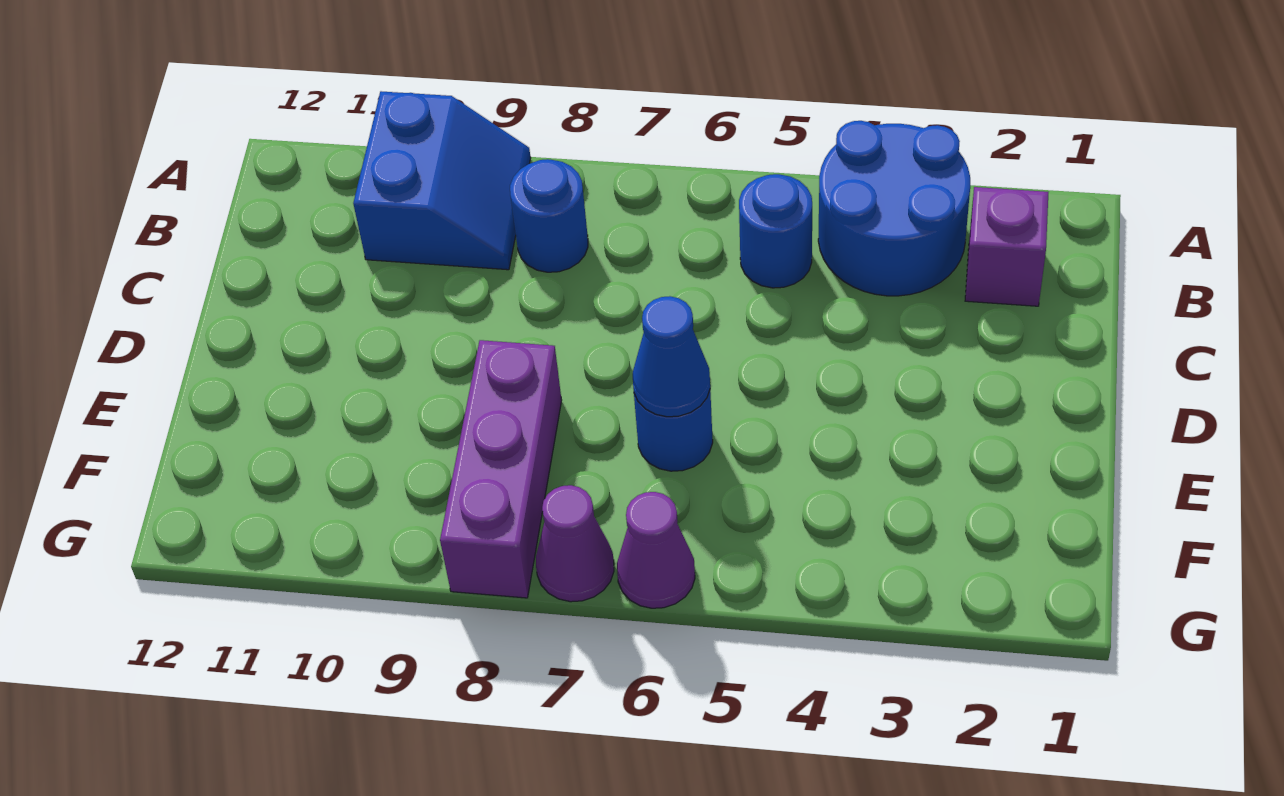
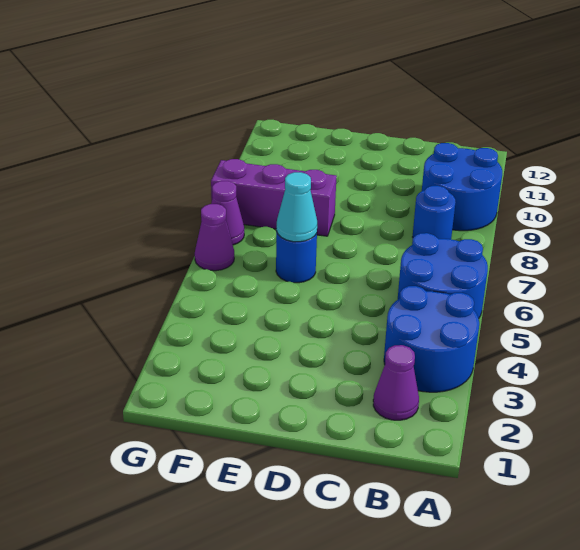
blue 2x2 slope [353,91,531,270] -> blue 2x2 round brick [422,143,502,231]
purple 1x1 brick [965,187,1048,306] -> purple 1x1 cone [373,345,419,420]
blue 1x1 round brick [739,174,812,288] -> blue 2x2 round brick [398,233,488,319]
blue 1x1 cone [633,296,710,417] -> cyan 1x1 cone [276,172,317,242]

